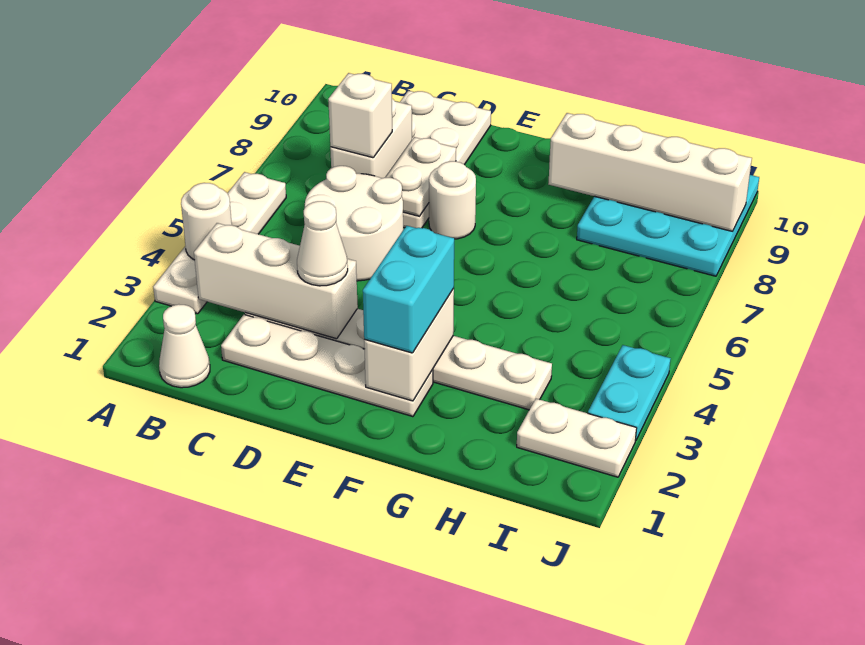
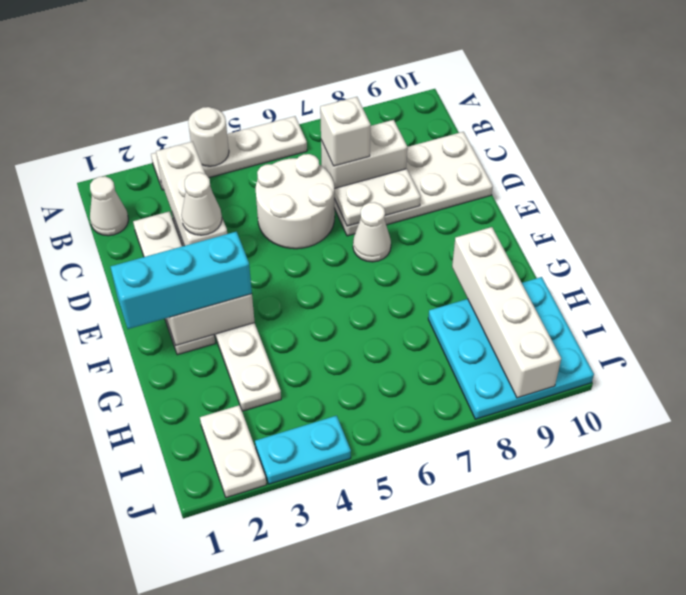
white 1x1 round brick [429,161,476,239] -> white 1x1 cone [353,202,391,262]
cyan 1x2 brick [363,226,454,353] -> cyan 1x3 brick [111,232,252,329]

